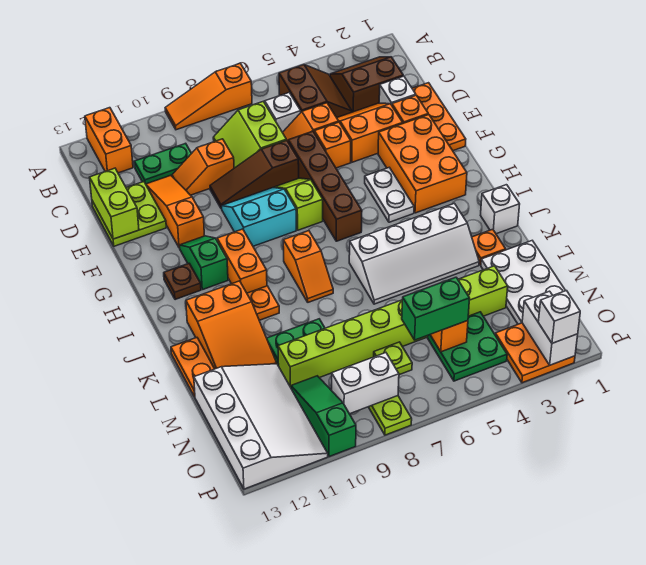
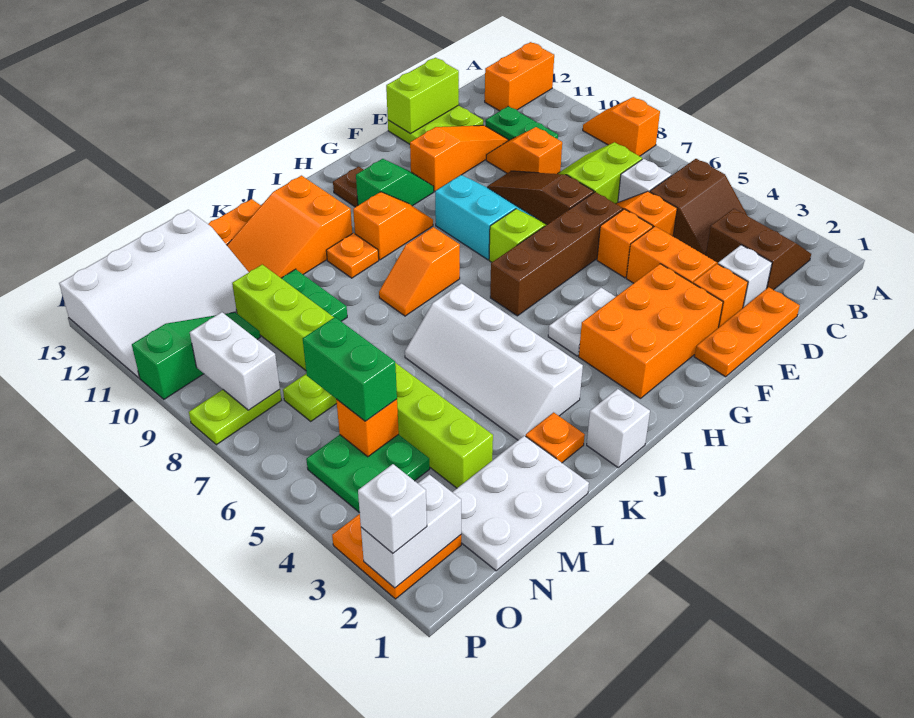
orange 1x3 slope [165,63,252,130] -> orange 1x2 slope [583,97,660,156]
orange 1x2 brick [217,229,267,293] -> orange 1x2 slope [353,192,433,260]

